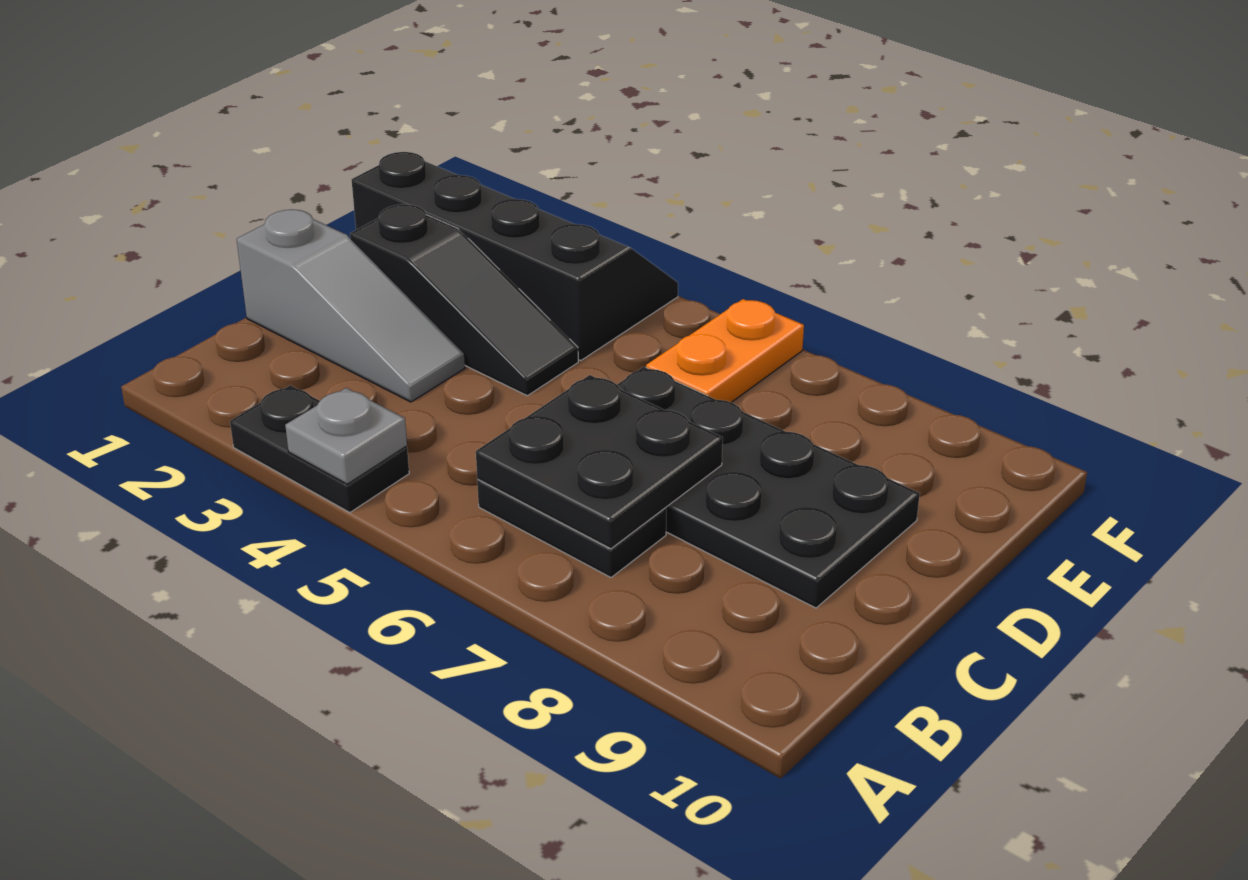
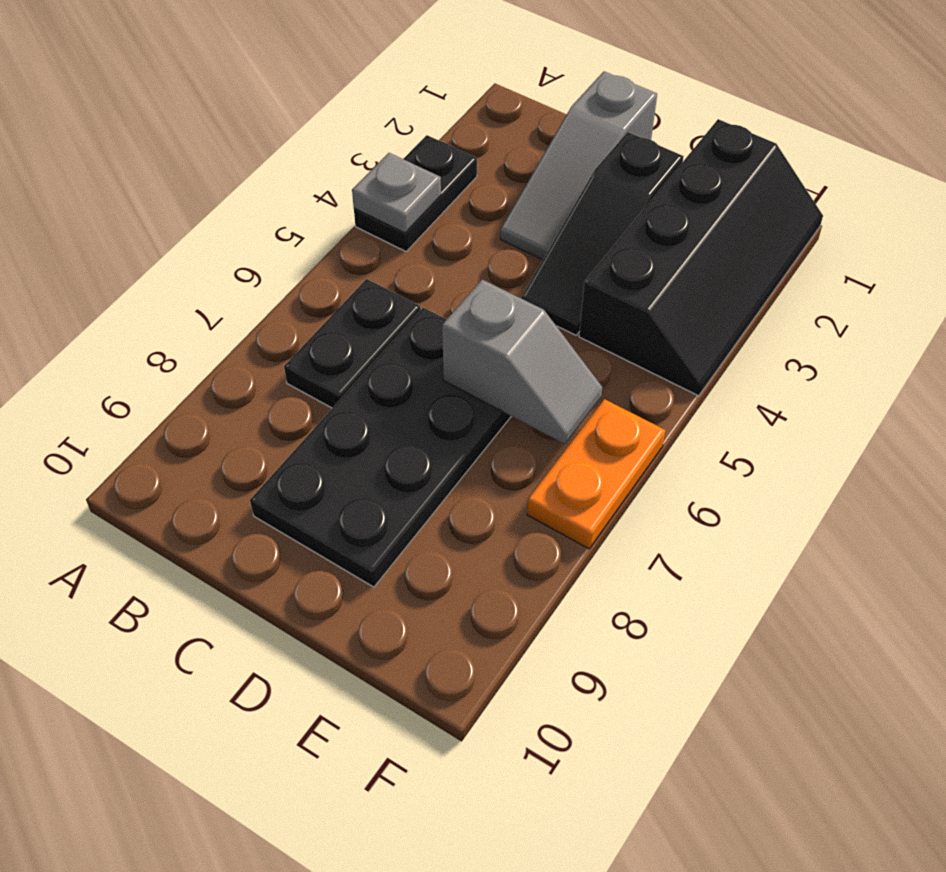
black 2x2 plate [476,375,723,549] -> none
none -> grey 1x2 slope [442,280,602,444]
orange 1x2 plate [646,299,804,403] -> orange 1x2 plate turned to [527,399,665,549]

